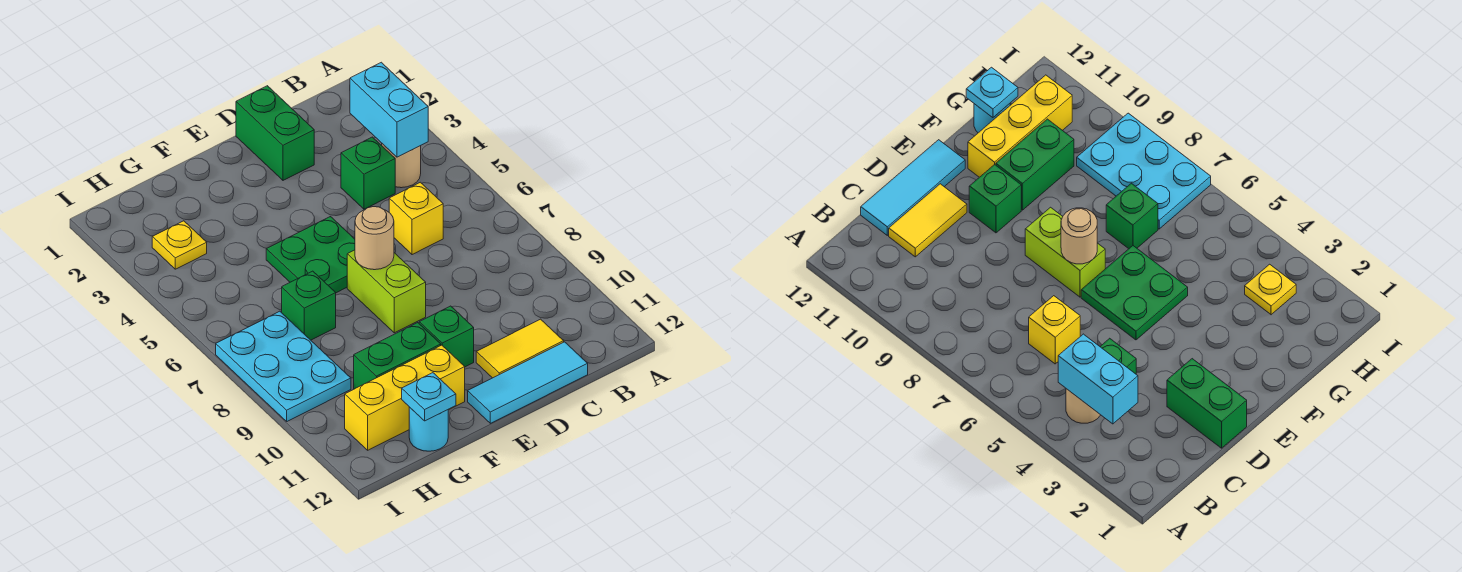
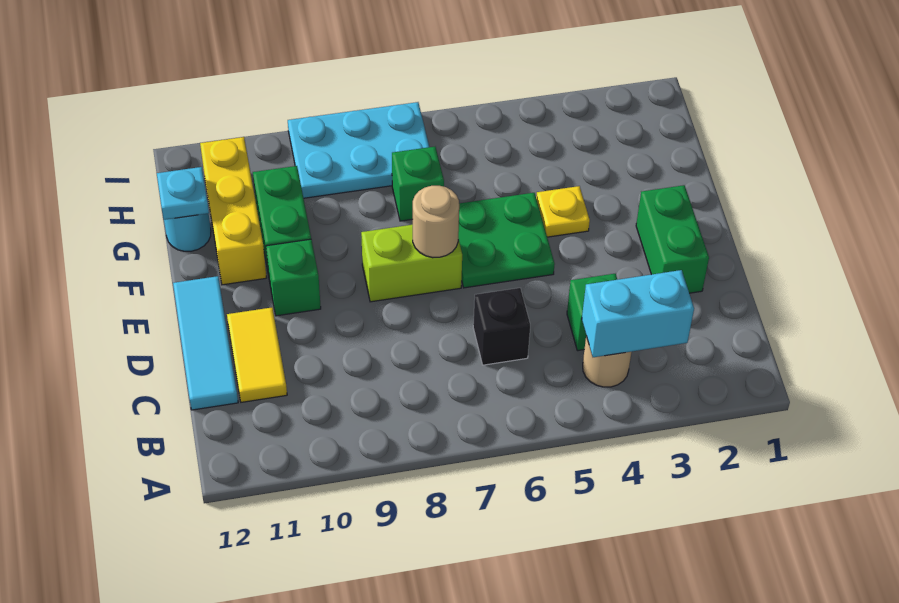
yellow 1x1 brick [389,182,443,255] -> black 1x1 brick [473,288,530,365]
green 1x2 brick [236,86,314,180] -> green 1x2 brick turned to [636,185,709,293]
yellow 1x1 plate [152,221,207,269] -> yellow 1x1 plate moved to [536,186,590,237]

